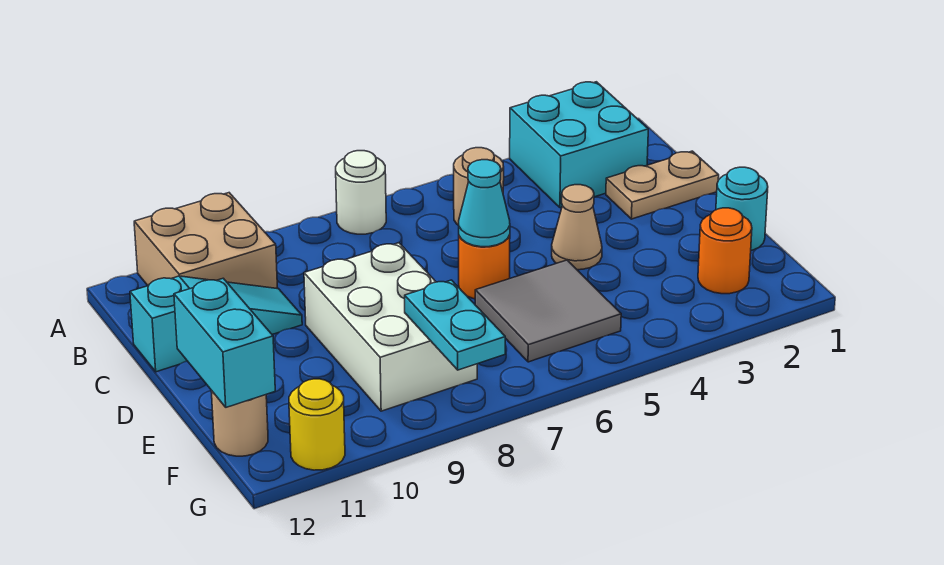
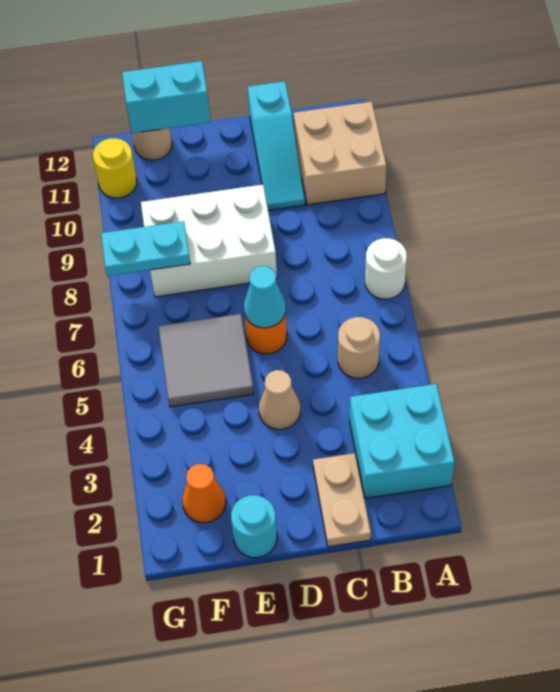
orange 1x1 round brick [698,208,752,294] -> orange 1x1 cone [182,464,226,523]

